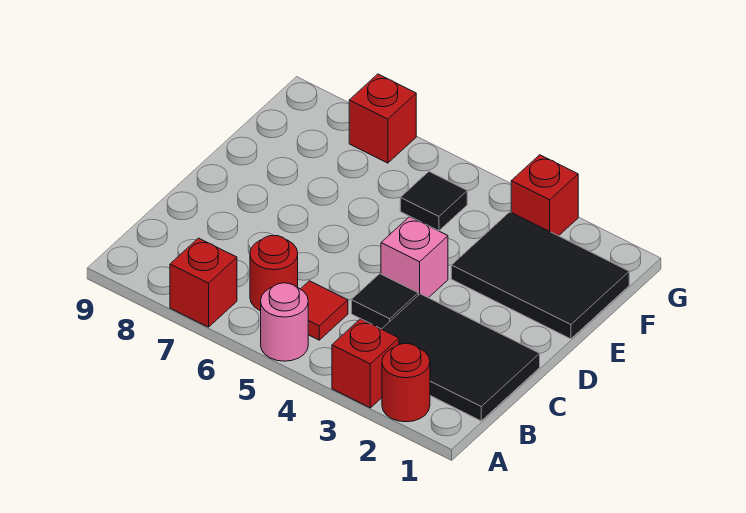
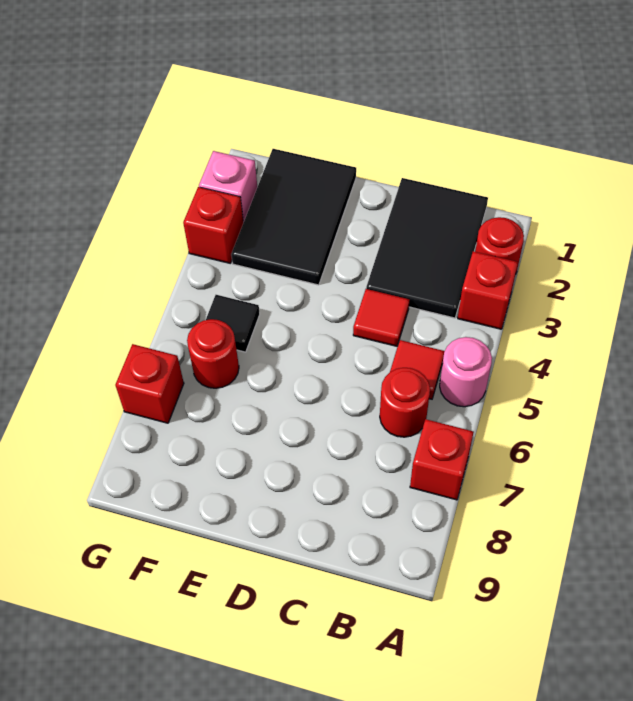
black 1x1 tile [351,274,418,329] -> red 1x1 tile [353,289,409,346]
pink 1x1 brick [381,217,448,298] -> pink 1x1 brick moved to [199,151,257,223]
none -> red 1x1 round brick [187,319,239,388]

